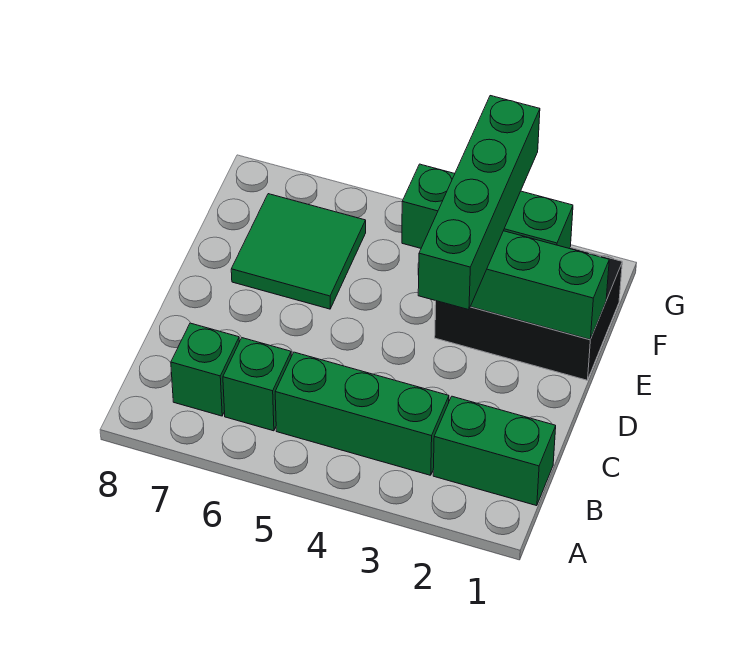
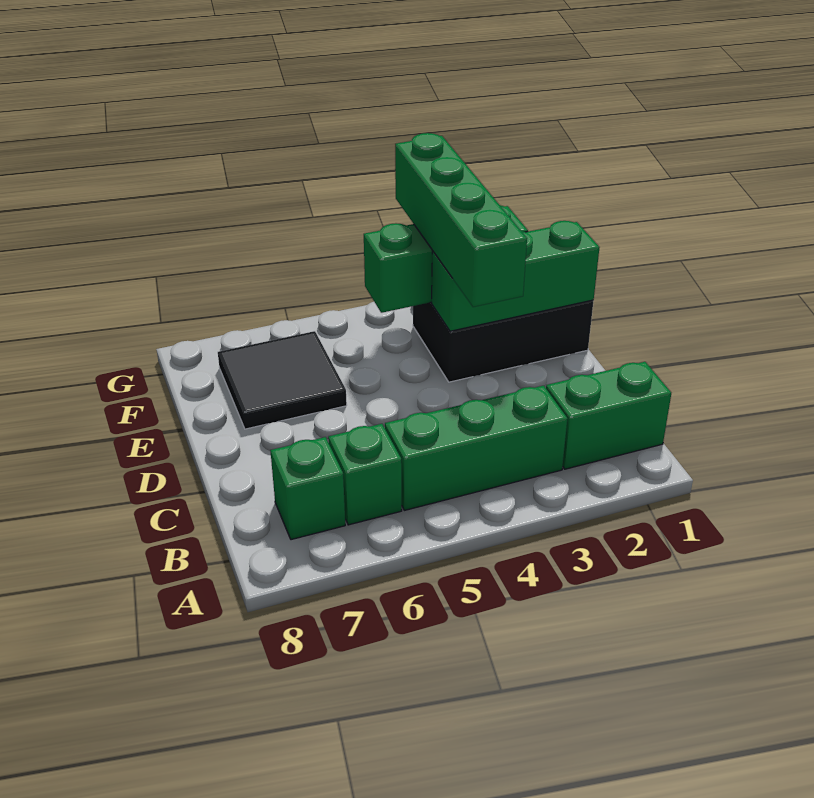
green 2x2 tile [231,194,366,309] -> black 2x2 tile [218,331,347,429]

